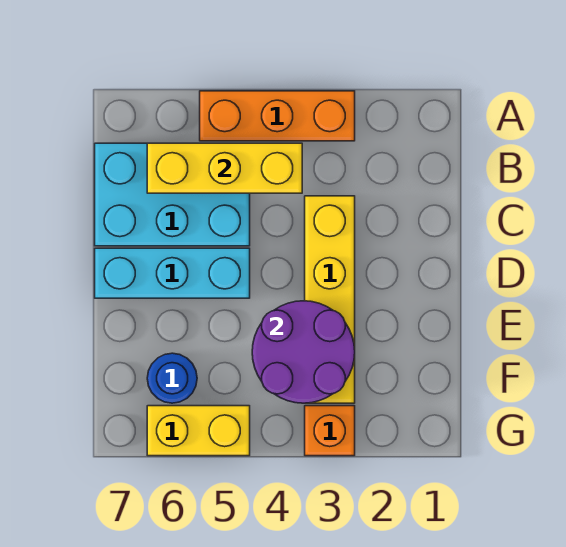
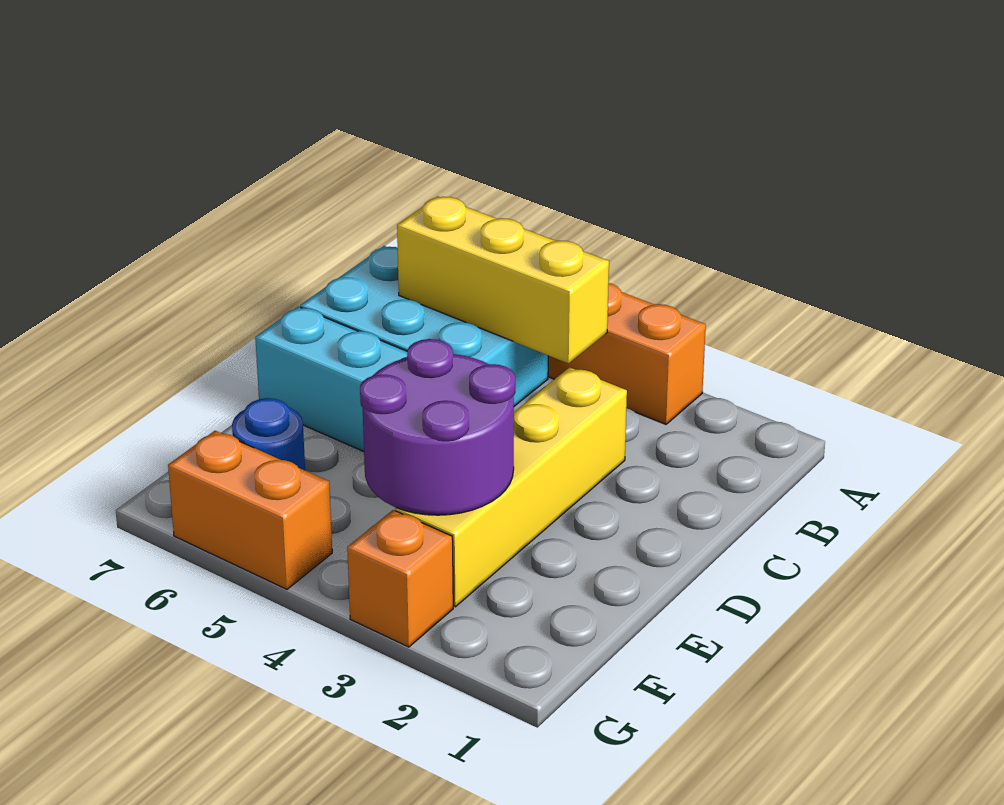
yellow 1x2 brick [147,406,250,456] -> orange 1x2 brick [168,431,332,589]

